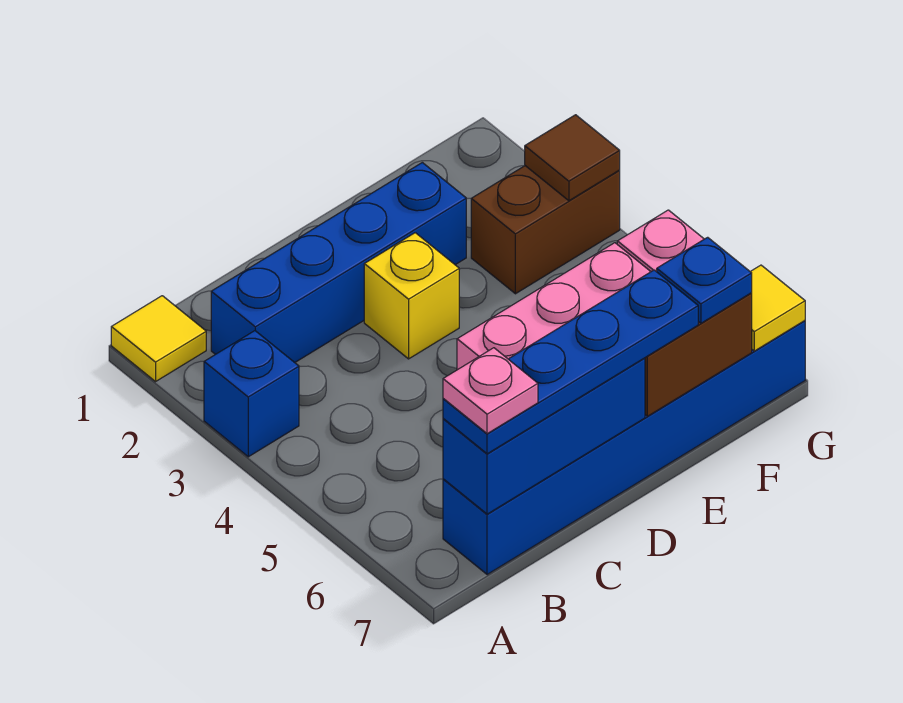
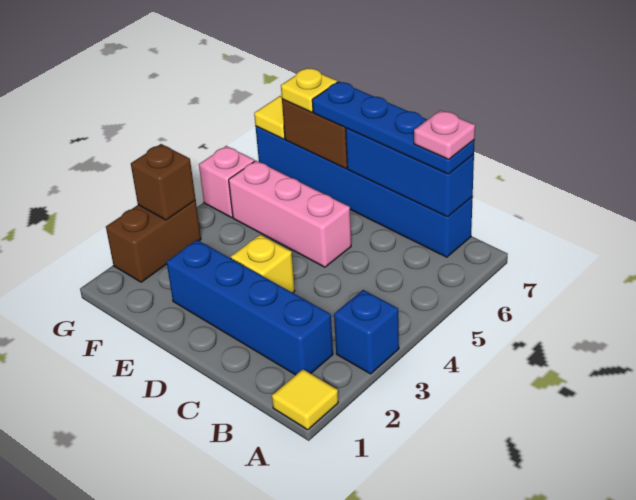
brown 1x2 brick [471,166,620,294] -> brown 1x2 brick turned to [106,201,201,282]
blue 1x1 plate [657,237,752,323] -> yellow 1x1 plate [281,68,337,112]
brown 1x1 tile [525,115,620,201] -> brown 1x1 brick [131,144,196,220]

